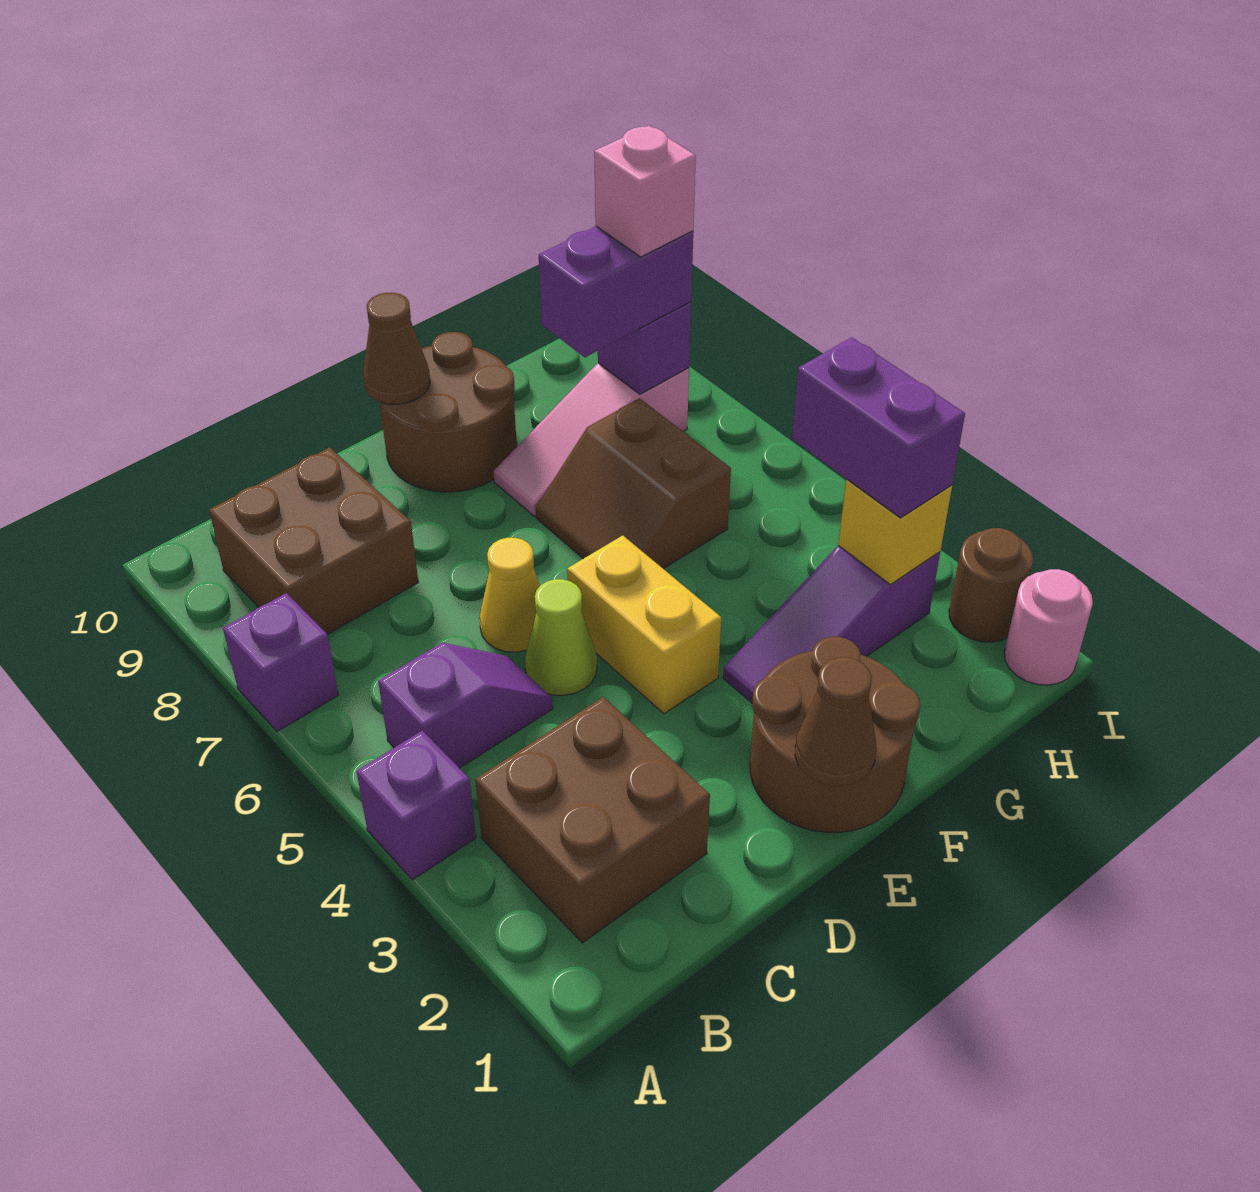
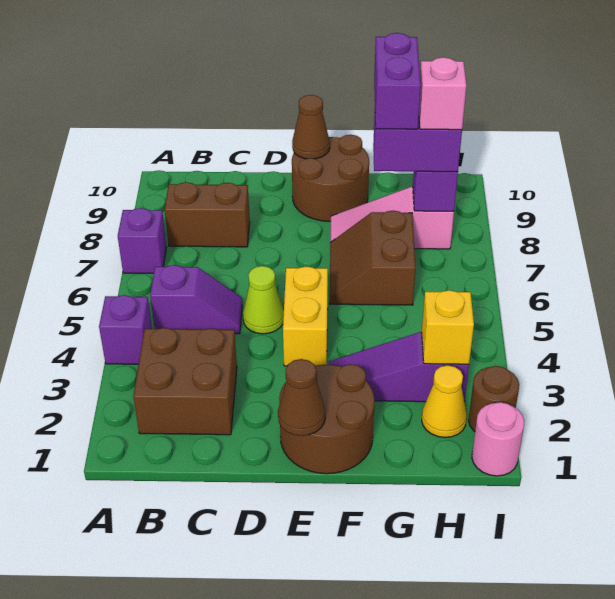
brown 2x2 brick [209,447,418,634] -> brown 1x2 brick [165,182,250,247]
yellow 1x1 cone [479,538,540,652] -> yellow 1x1 cone moved to [422,365,467,438]
purple 1x2 brick [792,337,965,518] -> purple 1x2 brick moved to [374,33,421,129]

